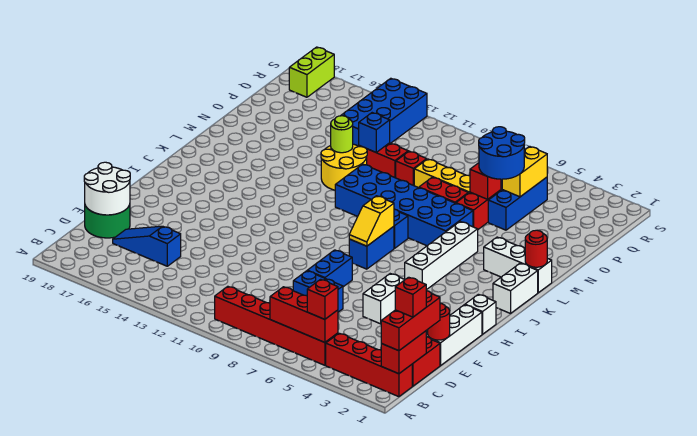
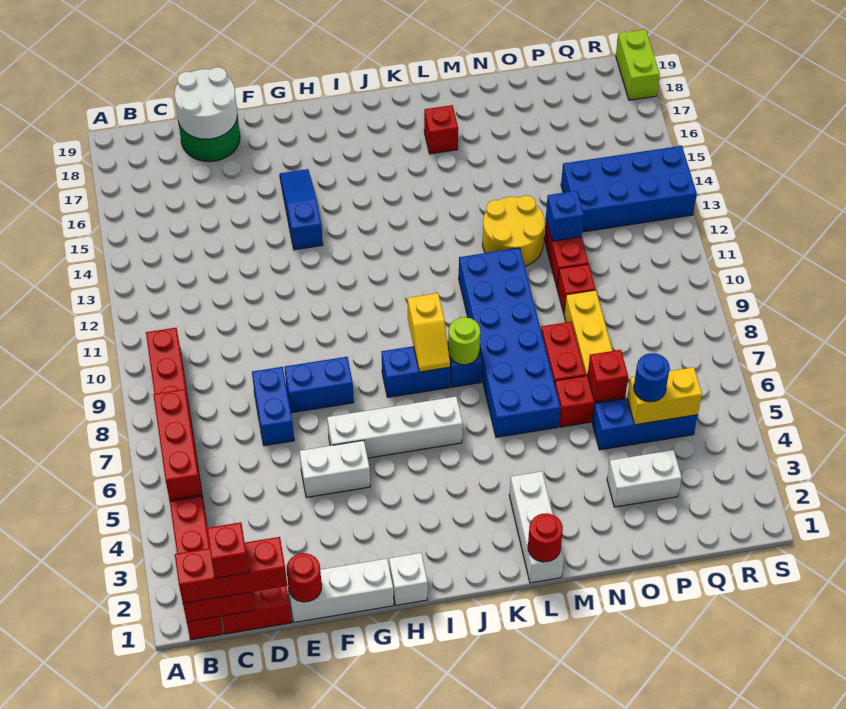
red 1x1 brick [307,279,338,319] -> red 1x1 brick moved to [424,105,458,154]
blue 1x3 slope [113,226,181,266] -> blue 1x3 slope moved to [280,169,323,250]
white 1x4 brick [405,222,478,290] -> white 1x4 brick moved to [327,397,463,458]
yellow 1x2 slope [349,196,394,246] -> yellow 1x2 slope turned to [408,293,450,372]
white 1x2 brick [493,263,538,313] -> white 1x2 brick moved to [607,450,682,507]
lime 1x1 round brick [331,116,353,153] -> lime 1x1 round brick moved to [448,317,480,365]
blue 2x2 round brick [479,127,525,179] -> blue 1x1 round brick [634,353,670,402]
lime 1x2 brick [289,47,334,97] -> lime 1x2 brick turned to [616,29,660,100]

